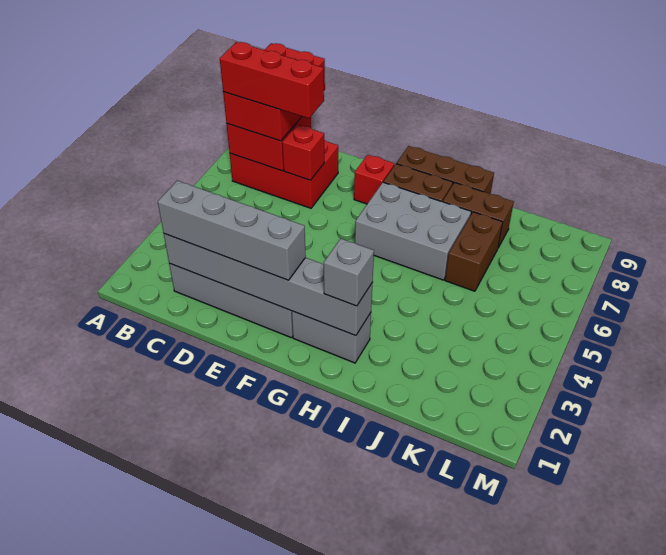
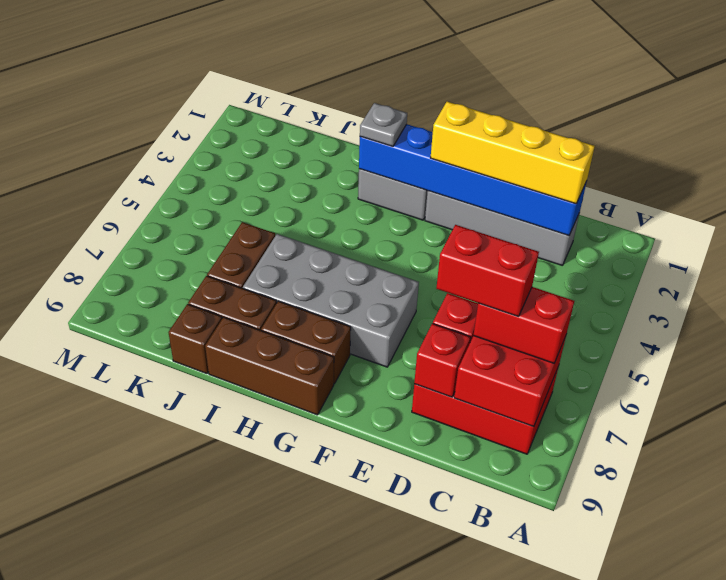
red 2x3 brick [223,43,325,141] -> red 1x2 brick [473,287,574,363]
red 1x3 brick [220,42,324,118] -> red 1x2 brick [436,225,539,316]
grey 1x6 brick [164,234,373,336] -> blue 1x6 brick [359,124,587,236]
grey 1x4 brick [158,181,306,280] -> yellow 1x4 brick [431,102,595,204]
red 1x1 brick [354,155,394,204] -> red 1x1 brick moved to [414,323,471,397]
grey 2x3 brick [355,182,471,280] -> grey 2x4 brick [243,234,419,367]
grey 1x1 brick [324,238,374,306] -> grey 1x1 plate [360,103,407,147]
none -> brown 1x1 brick [168,304,222,374]

